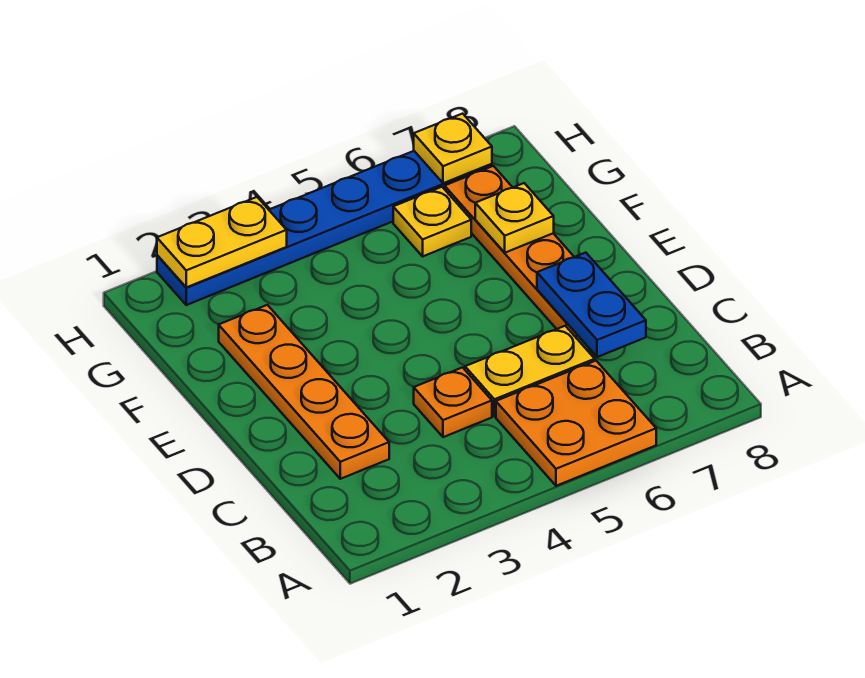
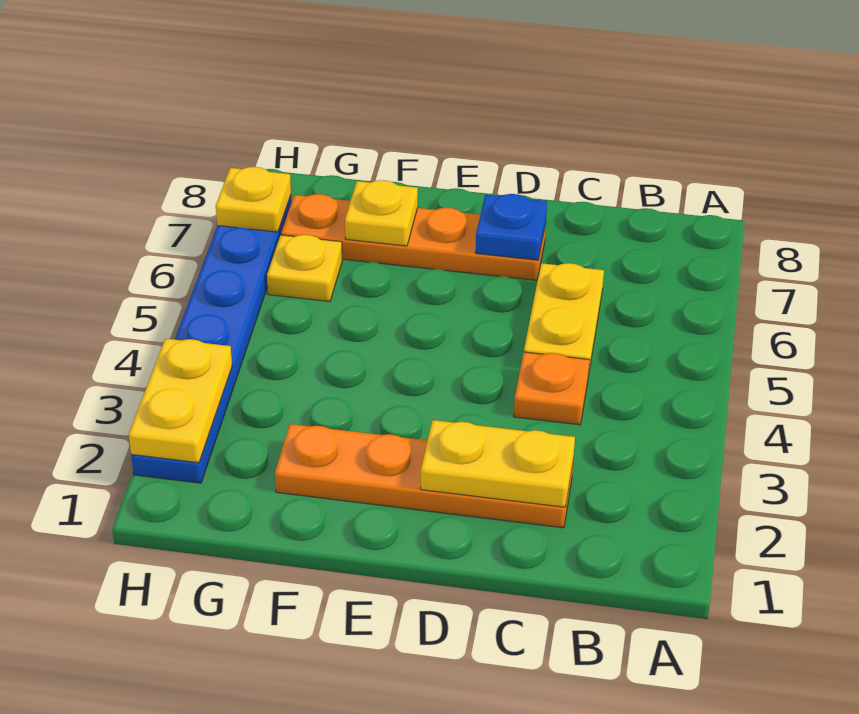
orange 2x2 plate [496,361,656,486] -> none
none -> yellow 1x2 plate [421,420,575,507]
blue 1x2 plate [537,253,646,357] -> blue 1x1 plate [476,194,547,260]

